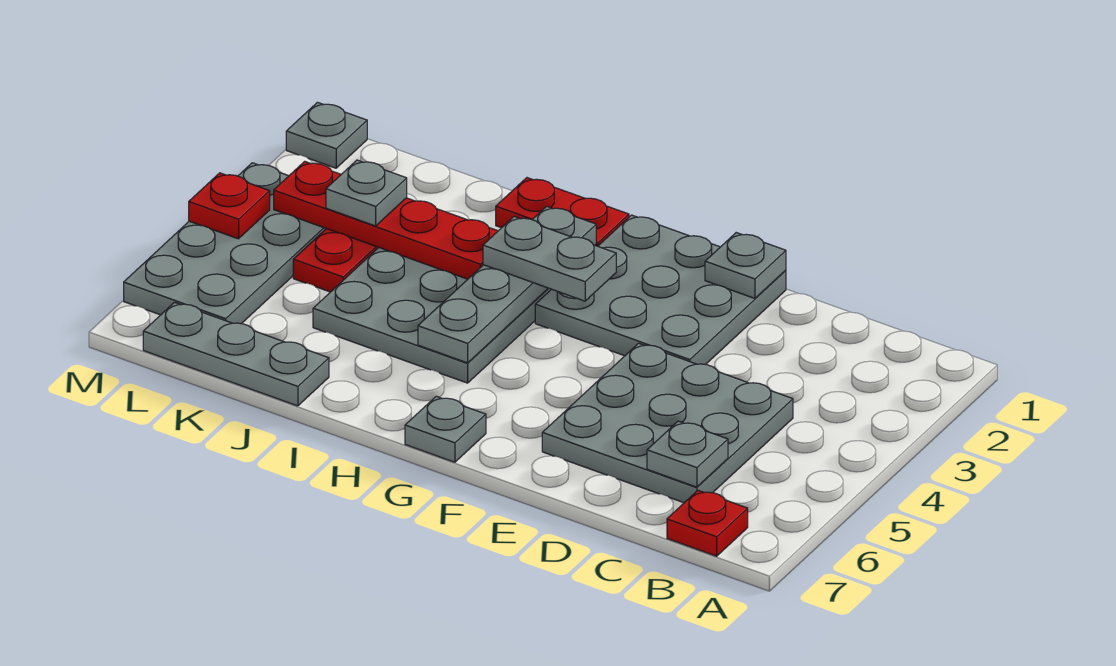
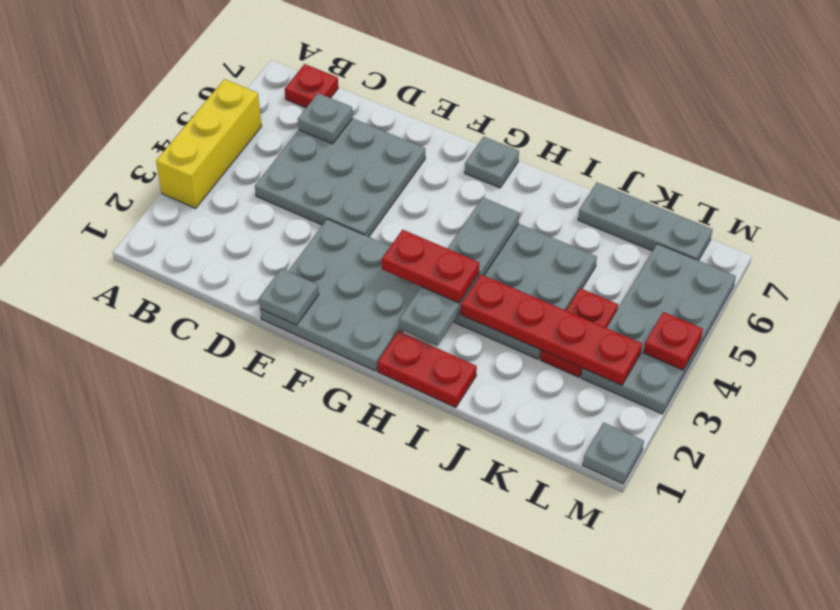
none -> yellow 1x3 brick [156,79,262,208]
grey 1x2 plate [483,217,616,301] -> red 1x2 plate [382,230,479,303]
grey 1x1 plate [326,160,407,226] -> none

